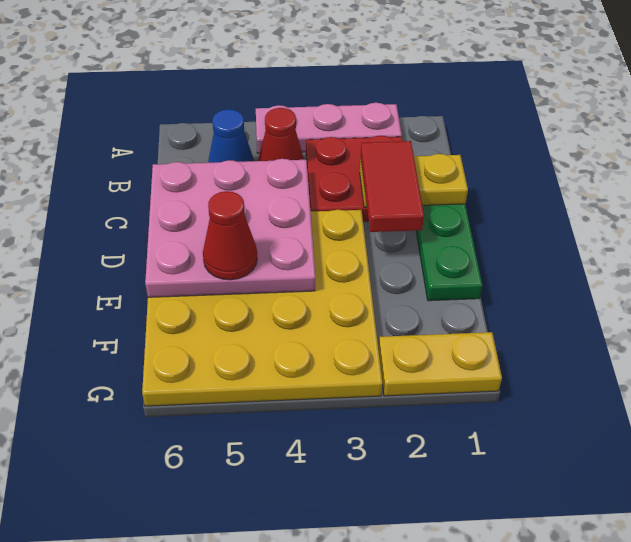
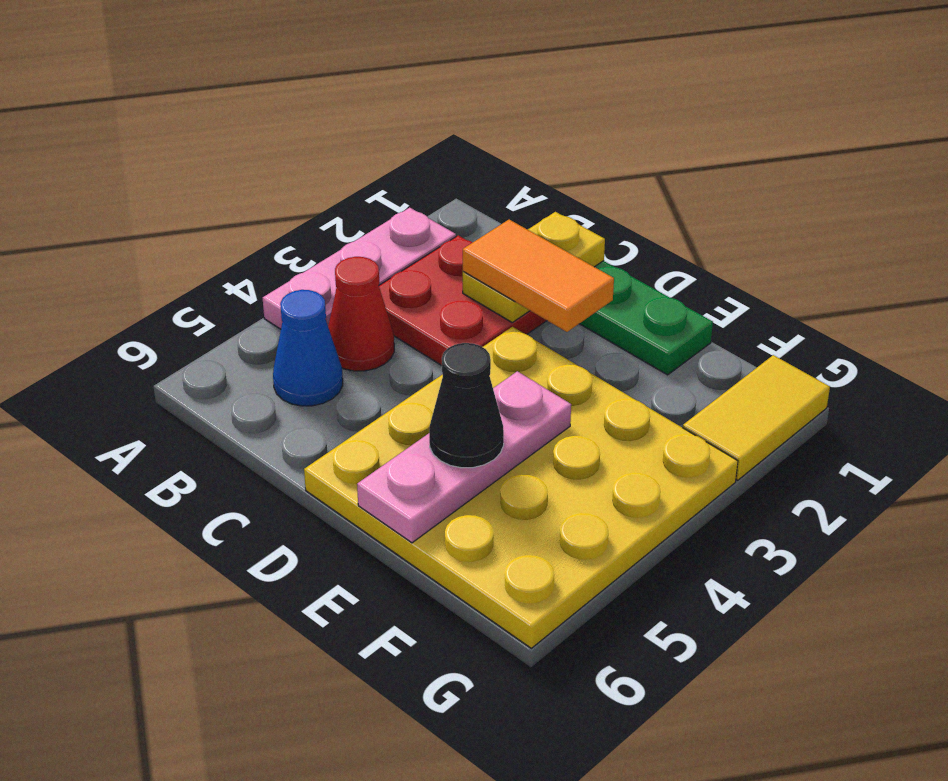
red 1x2 tile [361,141,424,232] -> orange 1x2 tile [463,220,614,332]
pink 3x3 plate [145,159,315,297] -> pink 1x3 plate [357,371,571,543]
red 1x1 cone [203,191,257,280] -> black 1x1 cone [429,343,504,468]
yellow 1x2 plate [378,332,502,396] -> yellow 1x2 tile [683,355,830,480]

